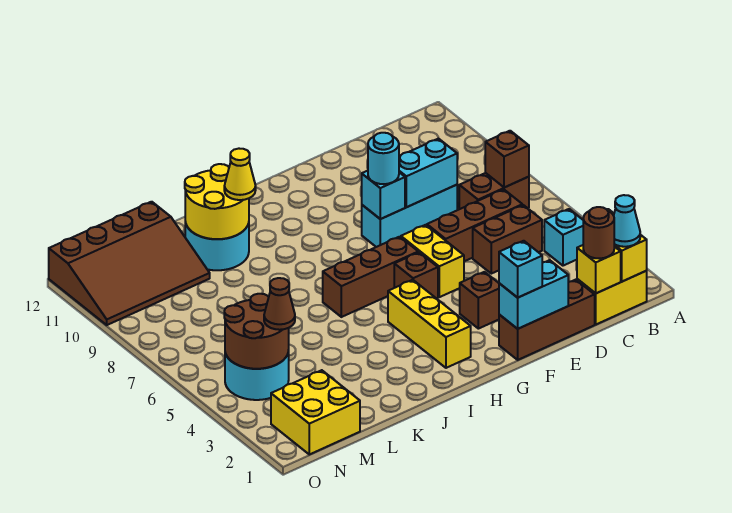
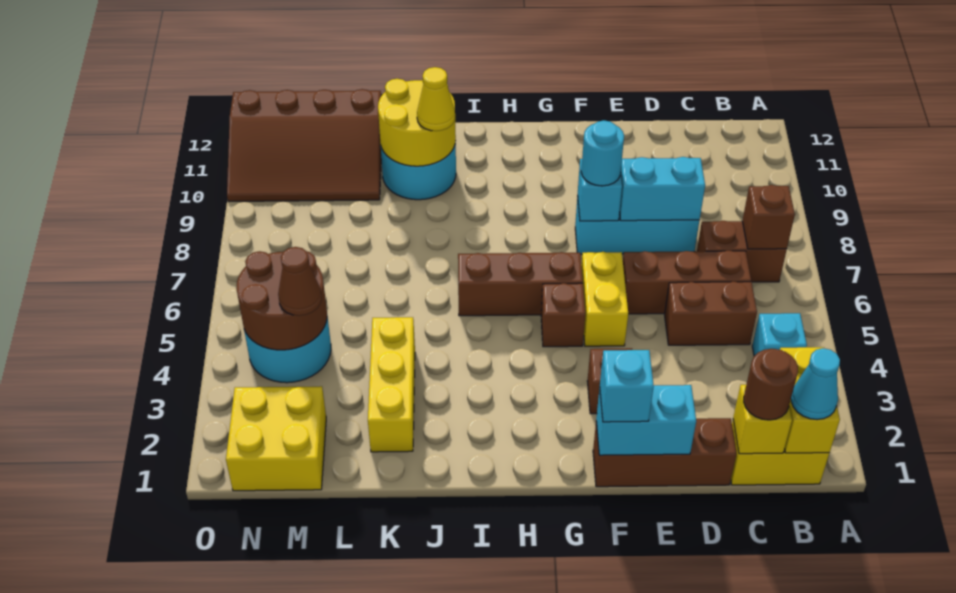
yellow 1x3 brick [388,280,471,368] -> yellow 1x3 brick moved to [368,317,415,452]

